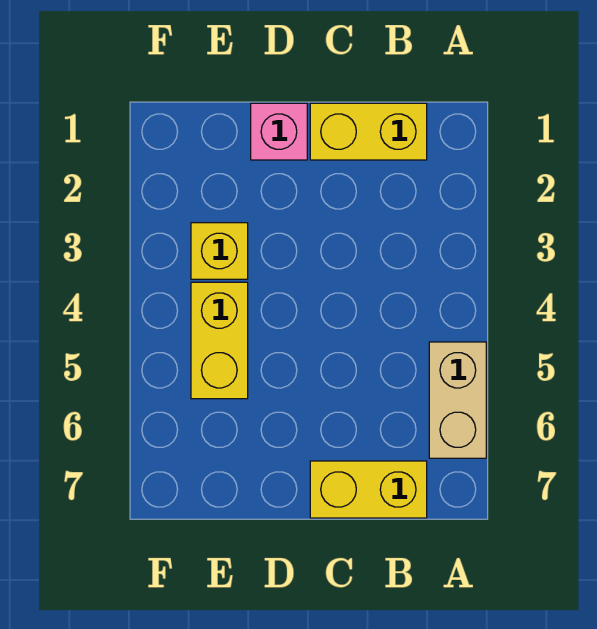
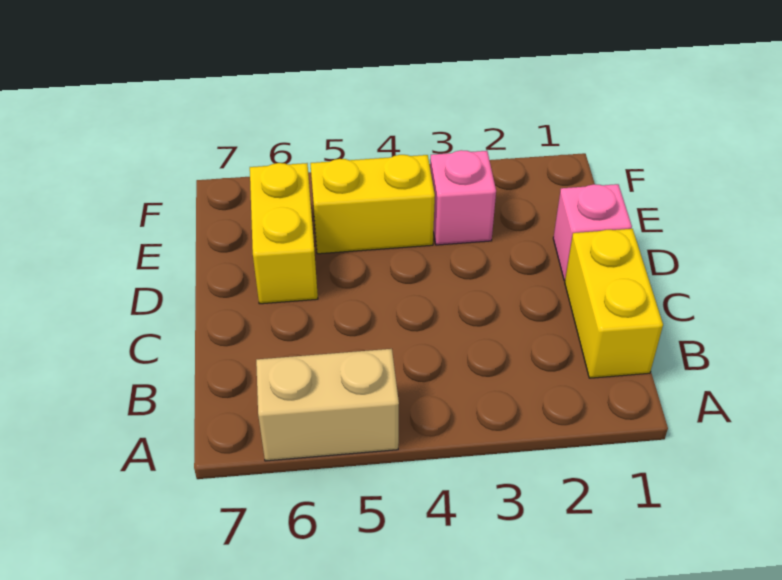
yellow 1x2 brick [310,461,427,518] -> yellow 1x2 brick moved to [250,163,318,304]
yellow 1x1 brick [191,223,248,279] -> pink 1x1 brick [430,150,496,245]

